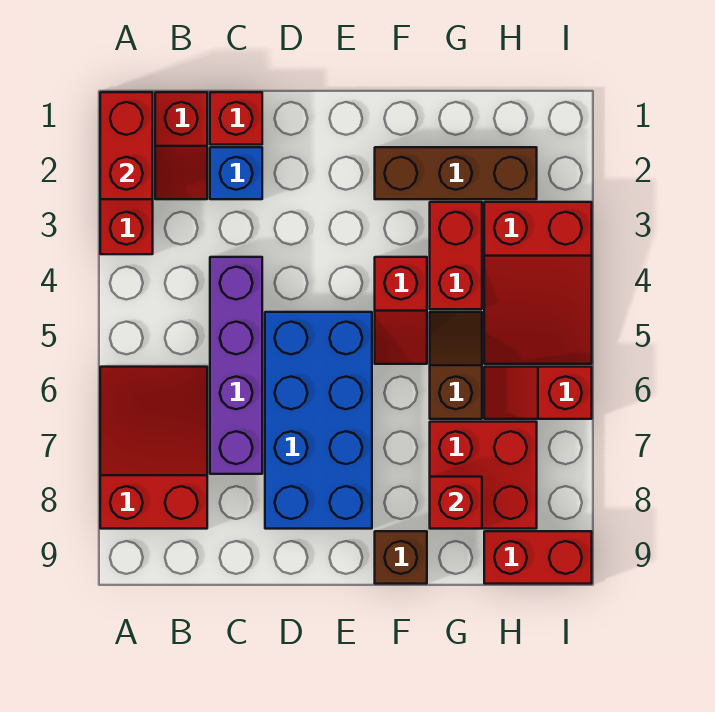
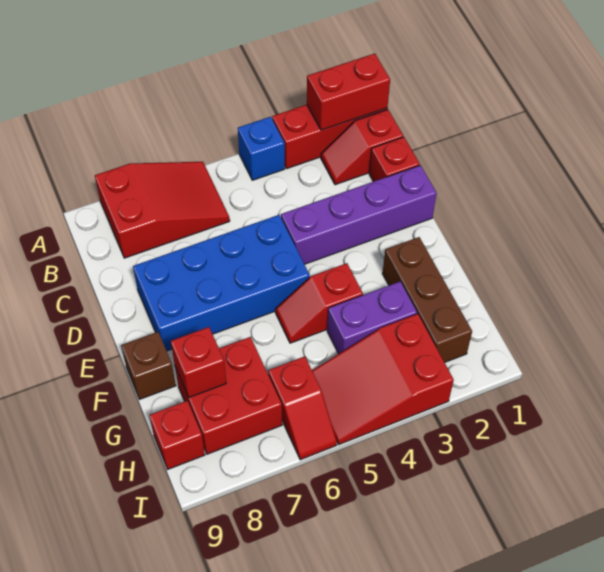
blue 1x1 brick [210,147,262,199] -> blue 1x1 brick moved to [238,117,285,180]
purple 1x4 brick [210,257,262,474] -> purple 1x4 brick moved to [281,165,437,264]
red 1x2 brick [430,202,482,309] -> purple 1x2 brick [327,282,417,354]
brown 1x2 slope [430,312,482,419] -> none
red 1x2 slope [484,367,592,419] -> red 1x2 slope turned to [268,356,337,460]
red 1x2 brick [484,531,592,584] -> red 1x1 brick [149,401,205,469]

